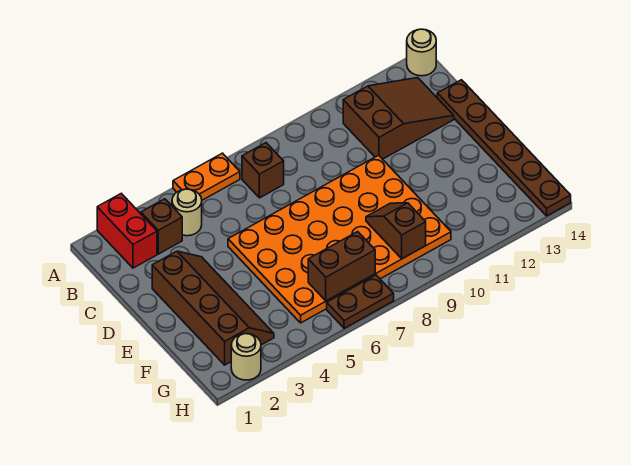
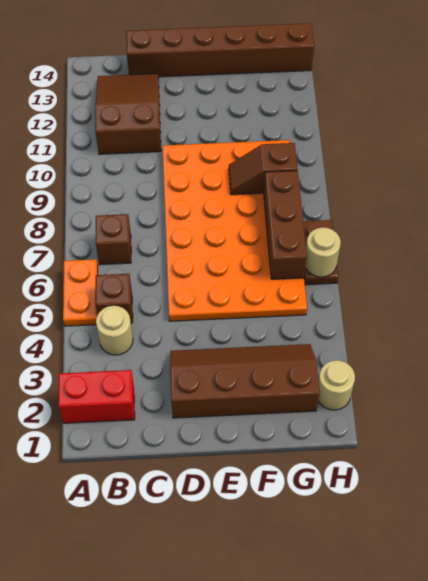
tan 1x1 round brick [407,29,436,76] -> tan 1x1 round brick moved to [306,227,341,277]
brown 1x1 brick [141,199,182,254] -> brown 1x1 brick moved to [96,274,133,323]
brown 1x6 plate [437,80,571,216] -> brown 1x6 brick [126,23,314,77]
brown 1x2 brick [308,232,375,301] -> brown 1x3 brick [264,171,307,279]

